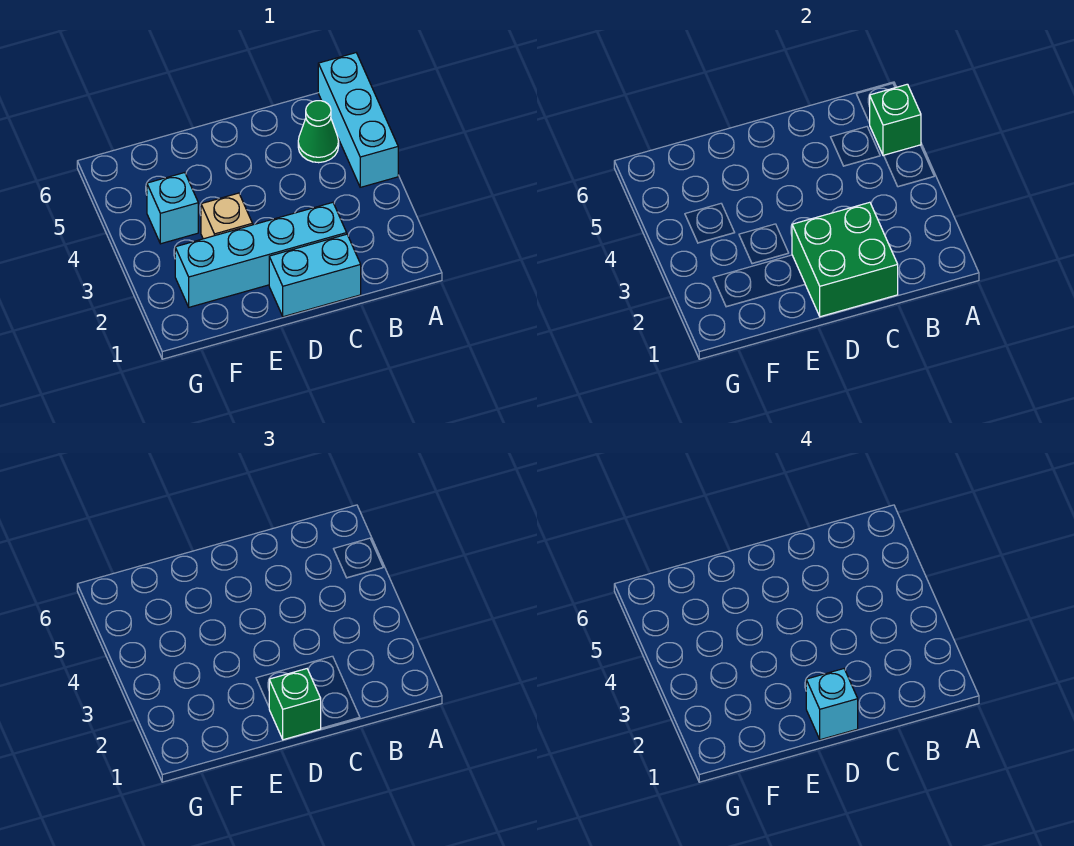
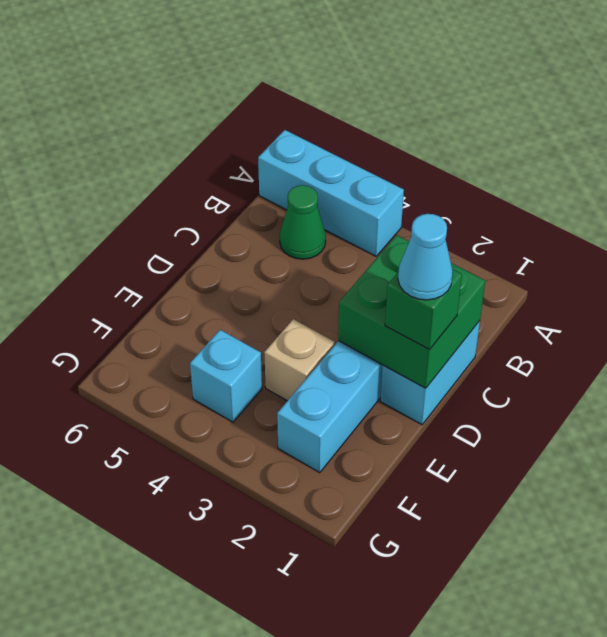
green 1x1 brick [870,84,921,156] -> none
cyan 1x1 brick [806,669,858,740] -> cyan 1x1 cone [398,214,453,300]

